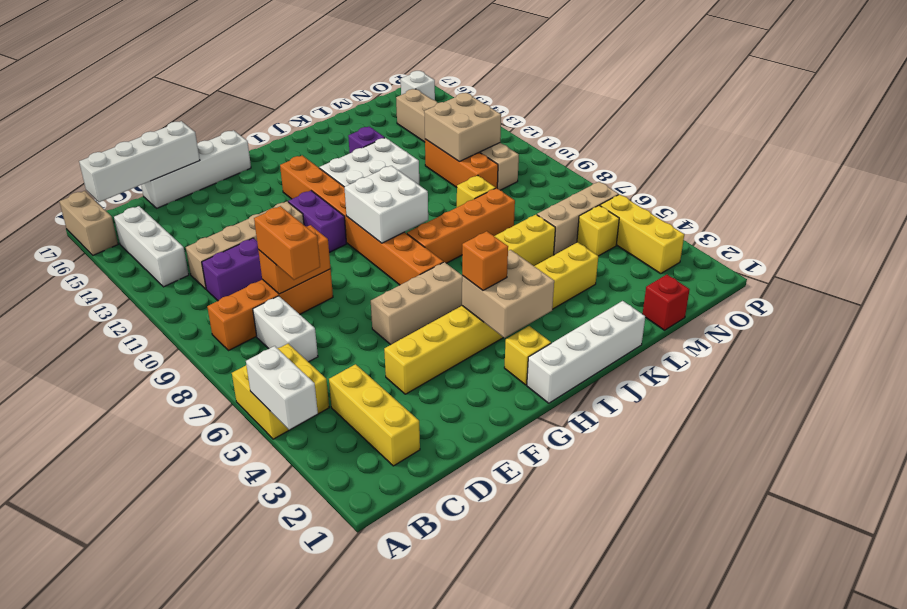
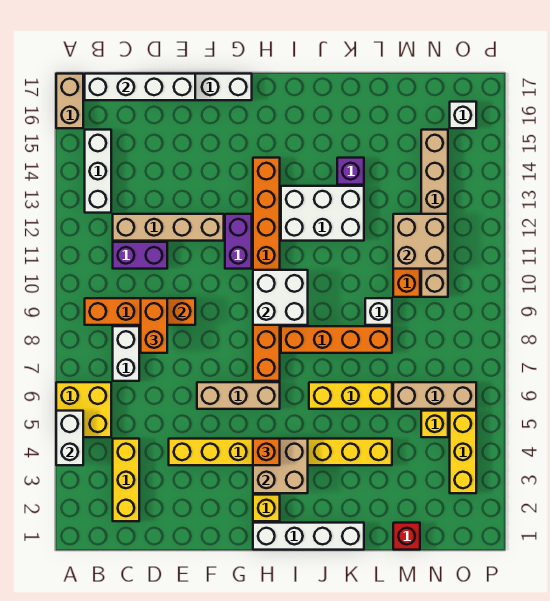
yellow 1x1 brick [457,175,495,207] -> white 1x1 brick [365,298,392,325]

